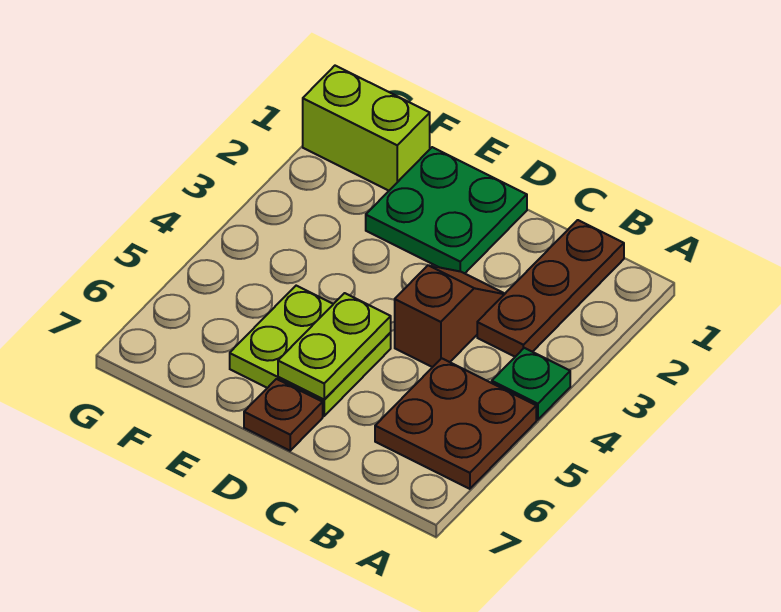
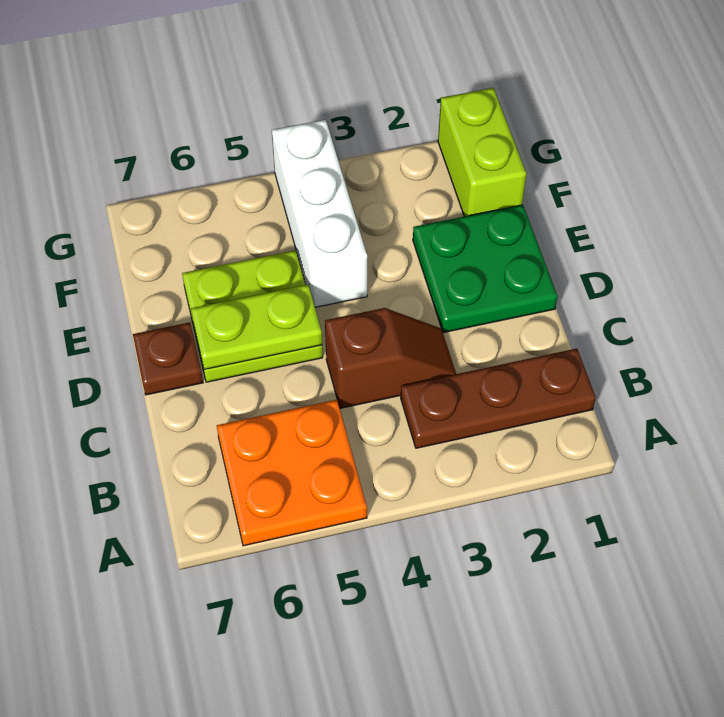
green 1x1 plate [492,348,570,420] -> none
brown 2x2 plate [375,358,536,489] -> orange 2x2 plate [217,400,367,546]
none -> white 1x3 brick [272,120,367,307]

